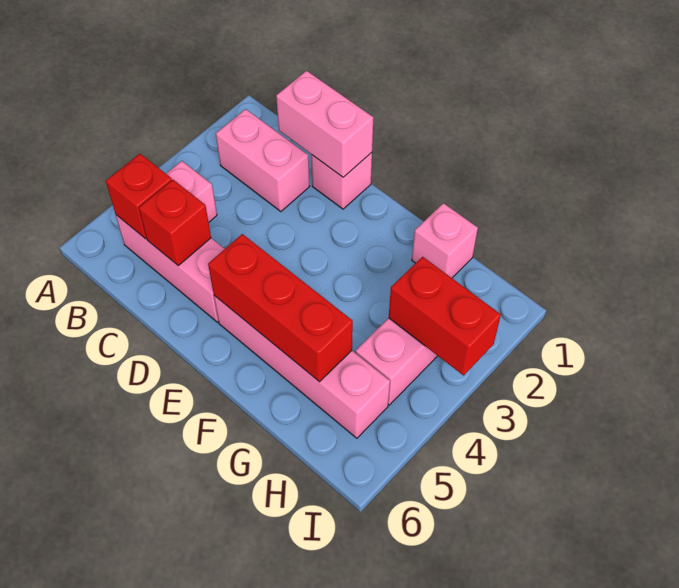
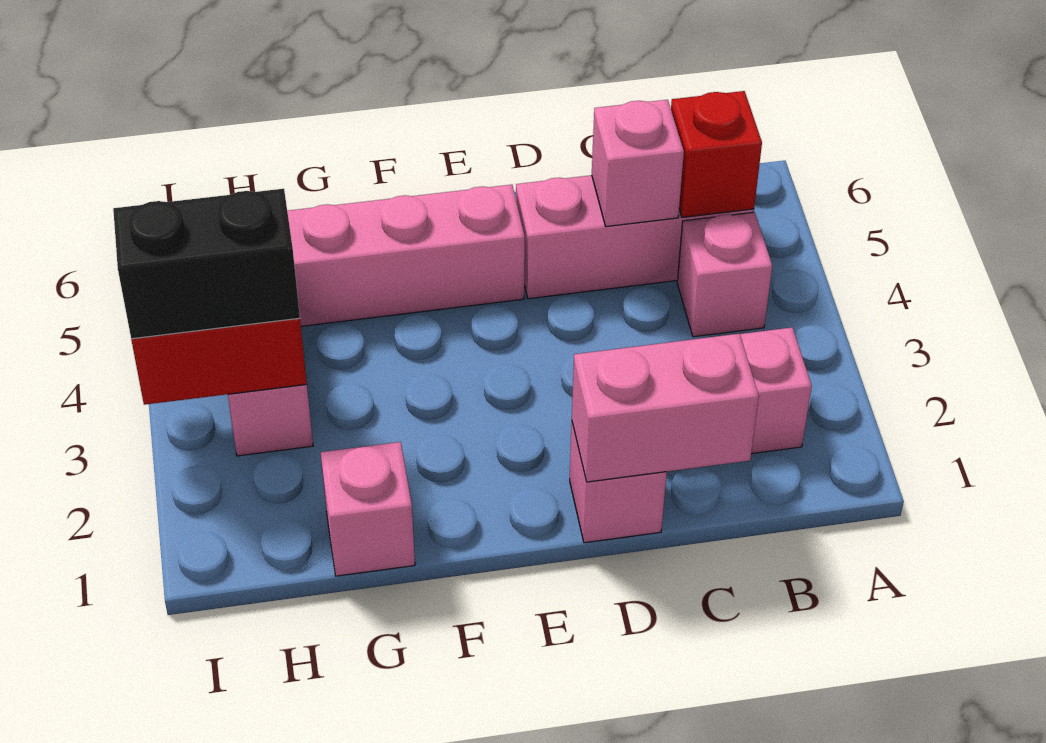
red 1x1 brick [139,180,211,266] -> pink 1x1 brick [592,100,684,226]
red 1x3 brick [208,234,353,382] -> none
none -> black 1x2 brick [113,189,300,339]

